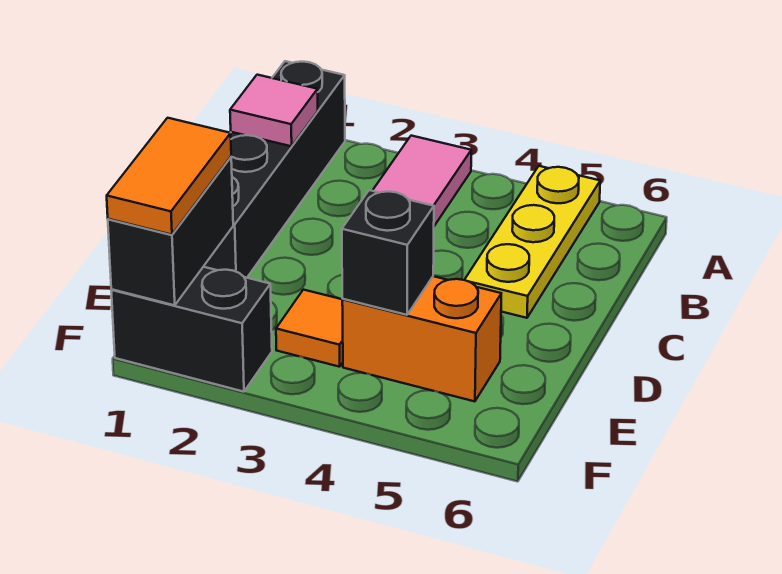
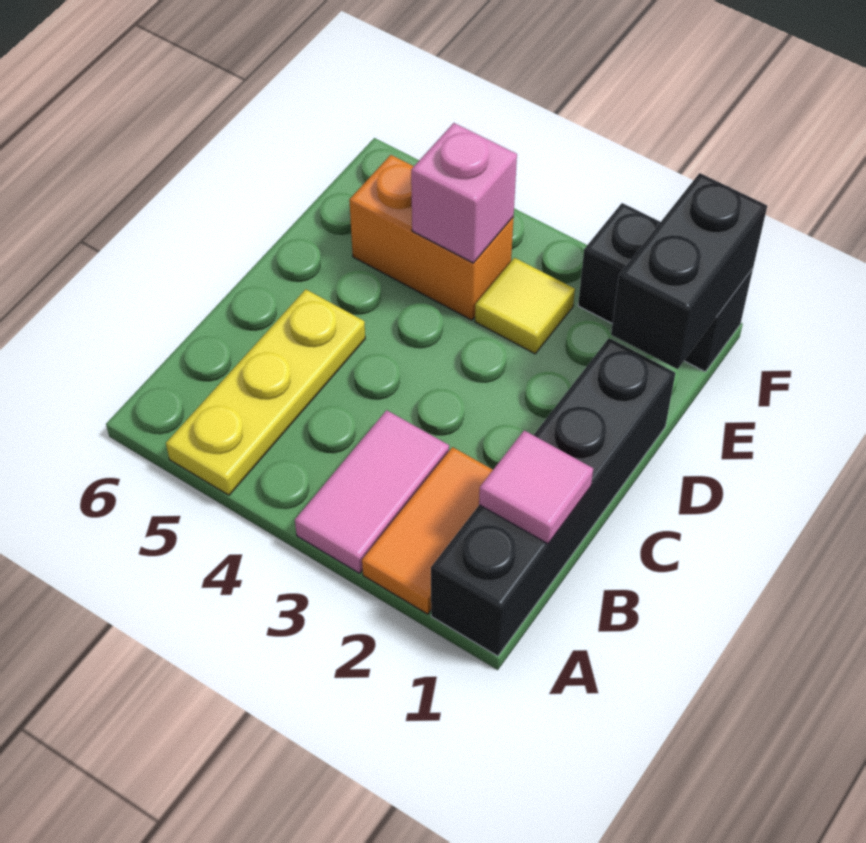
orange 1x2 tile [107,118,231,235] -> orange 1x2 tile moved to [362,447,493,614]
orange 1x1 tile [276,290,343,367] -> yellow 1x1 tile [475,258,575,354]
black 1x1 brick [342,190,434,315] -> pink 1x1 brick [411,123,517,263]

